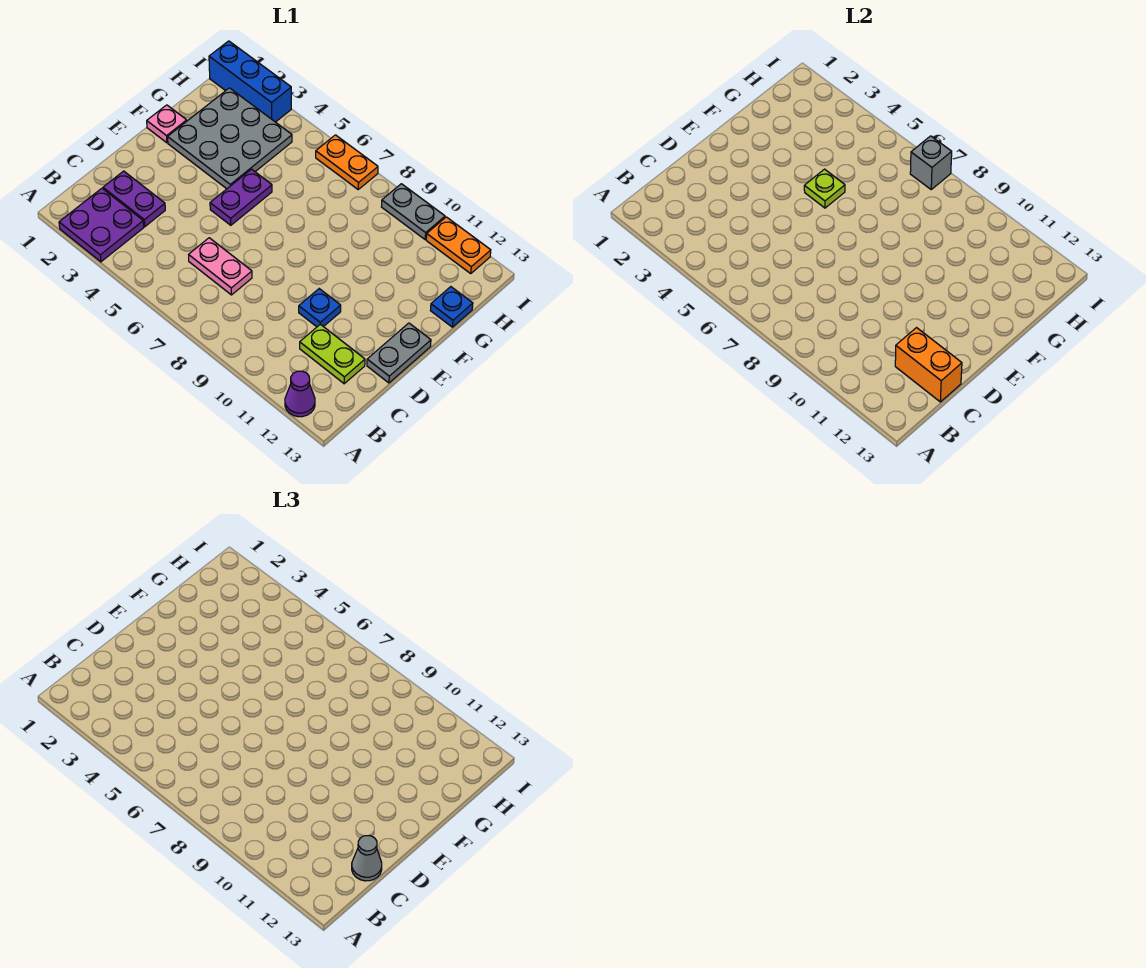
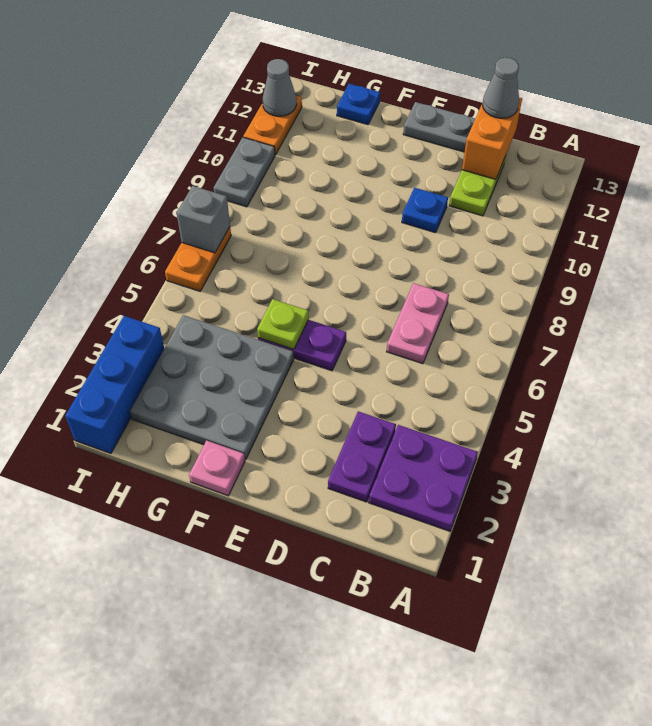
purple 1x1 cone [285,371,315,417] -> none
none -> grey 1x1 cone [263,59,297,116]

